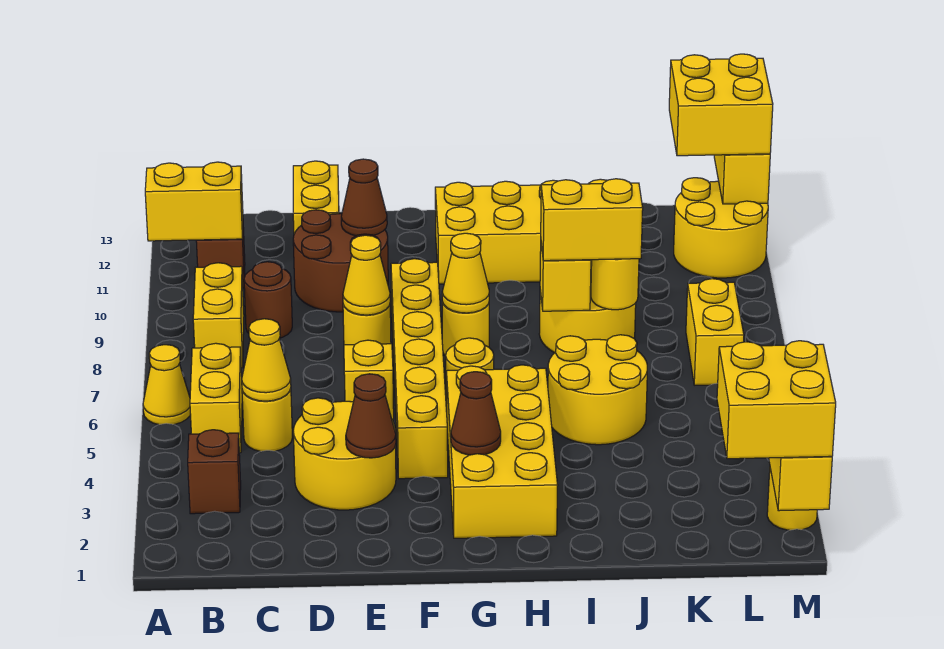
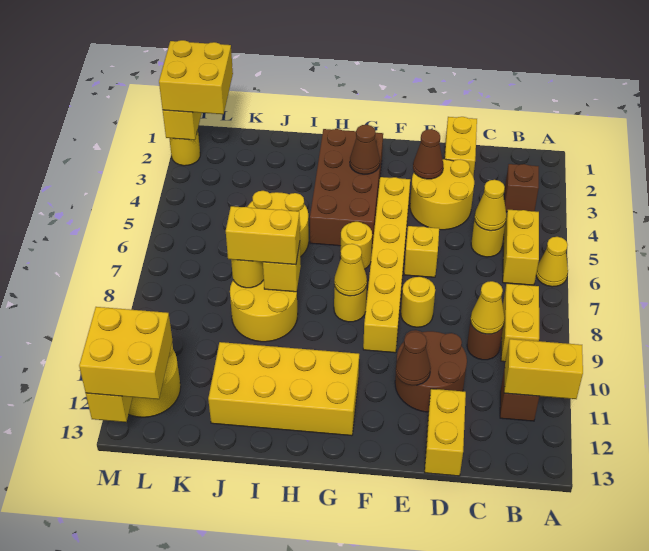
yellow 1x1 cone [343,235,390,315] -> yellow 1x1 cone moved to [470,281,505,334]
yellow 2x4 brick [446,365,558,538] -> brown 2x4 brick [310,129,383,247]
yellow 1x2 brick [686,279,744,385] -> yellow 1x2 brick moved to [444,117,477,176]

